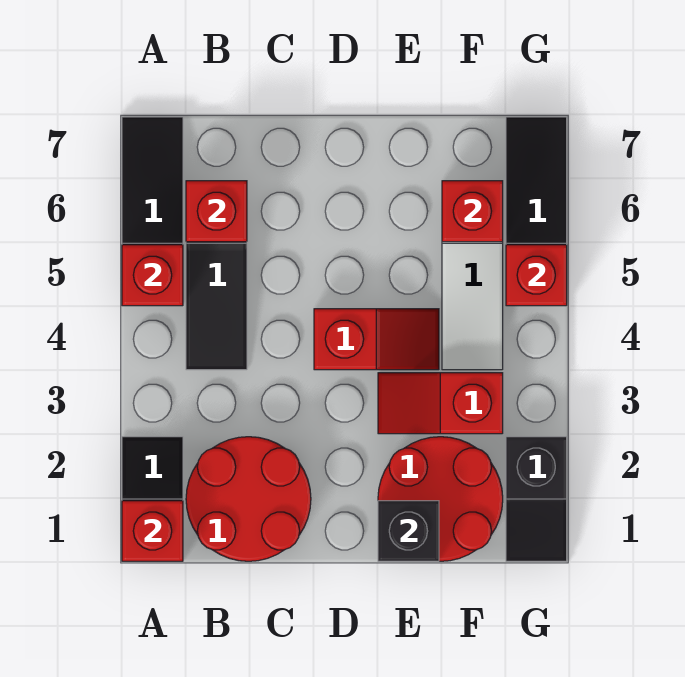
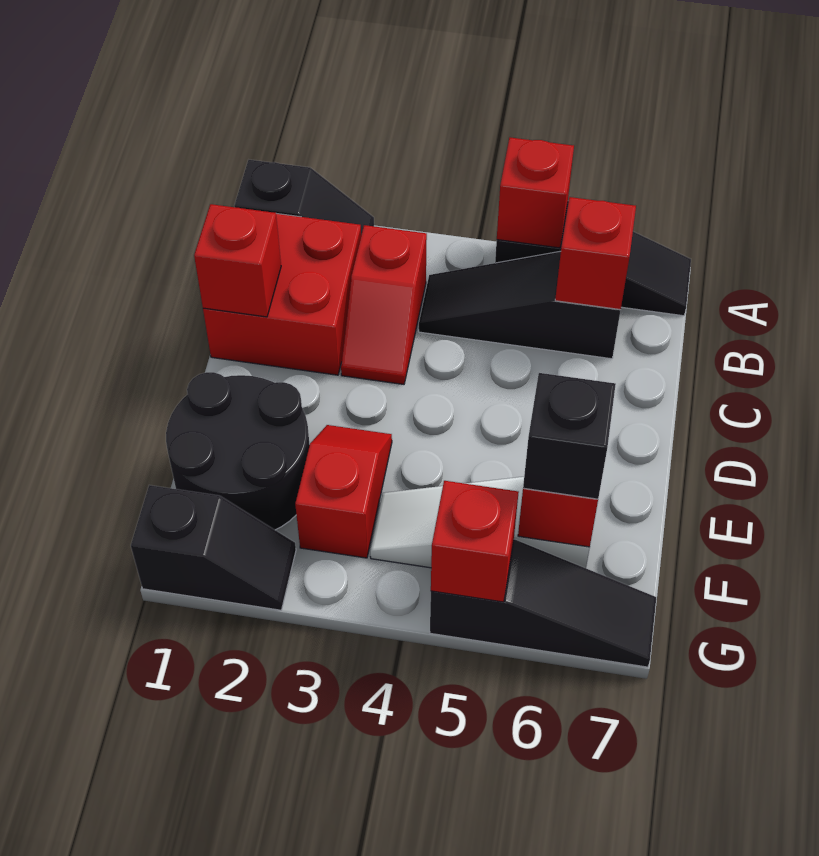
red 1x1 brick [122,501,183,561] -> red 1x1 brick moved to [194,204,281,317]
red 2x2 round brick [186,437,311,561] -> red 2x2 brick [203,214,361,375]
red 1x2 slope [314,309,439,370] -> red 1x2 slope moved to [341,225,427,384]
red 2x2 round brick [378,437,503,561] -> black 2x2 round brick [166,372,310,530]
black 1x1 brick [378,501,439,561] -> black 1x1 brick moved to [523,373,616,499]
black 1x2 slope [506,437,567,561] -> black 1x2 slope turned to [131,485,296,610]

